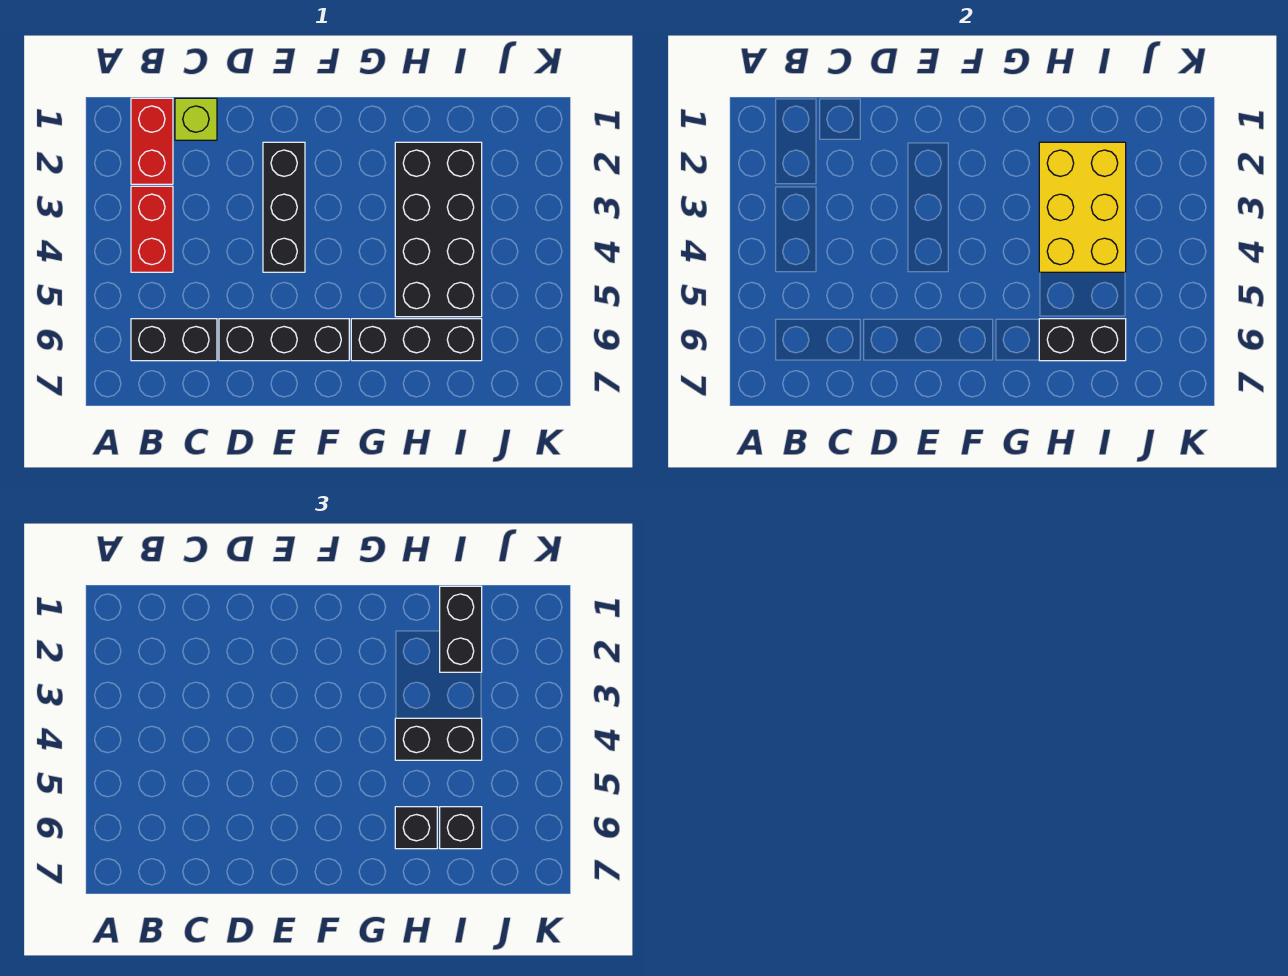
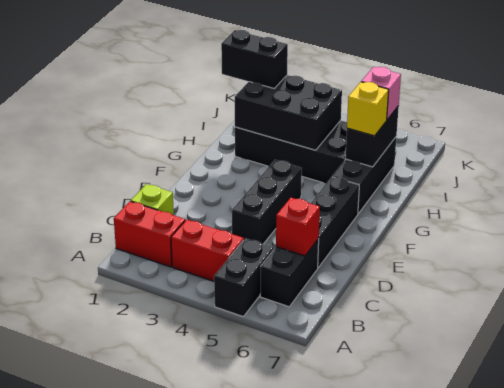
none -> red 1x1 brick [276,198,320,256]
black 1x3 brick [263,142,305,272] -> black 1x3 brick turned to [232,160,302,244]
yellow 2x3 brick [1039,142,1126,272] -> black 2x3 brick [235,75,342,150]
black 1x2 brick [395,718,482,760] -> black 1x2 brick moved to [214,238,274,316]
black 1x1 brick [395,807,437,849] -> yellow 1x1 brick [347,82,389,136]
black 1x1 brick [440,807,482,849] -> pink 1x1 brick [361,67,401,120]

